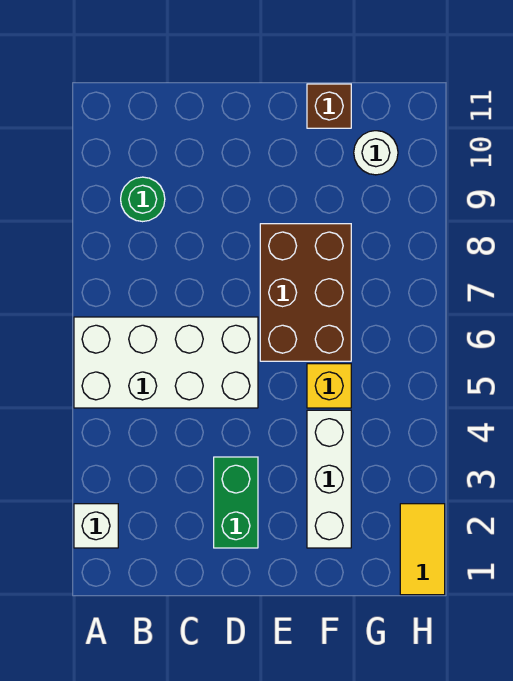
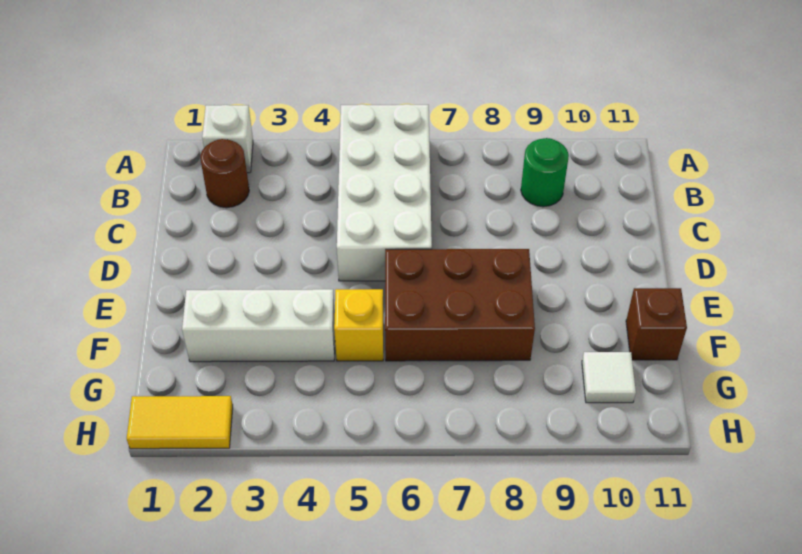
none -> brown 1x1 round brick [200,139,249,208]
green 1x2 brick [214,457,258,548] -> none
white 1x1 round brick [354,131,398,175] -> white 1x1 tile [582,352,636,403]

